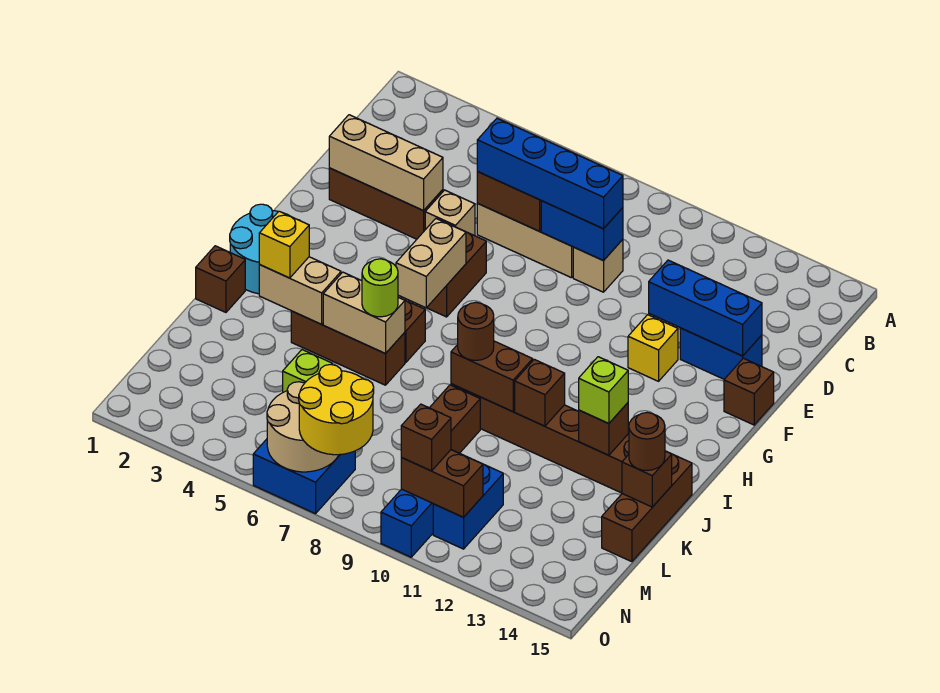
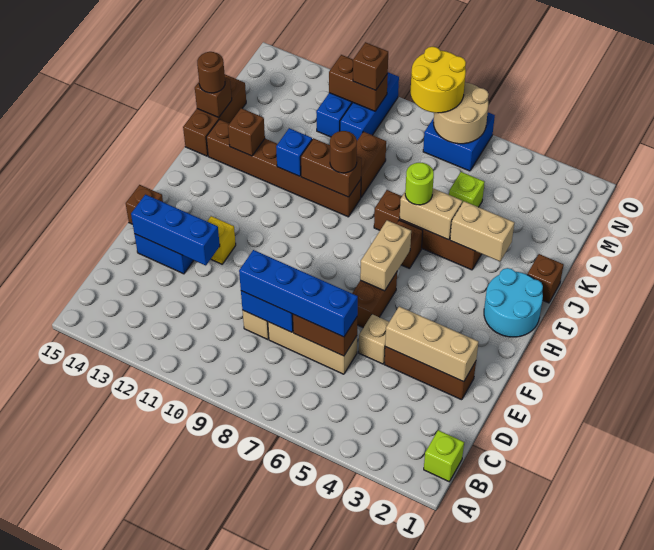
yellow 1x1 brick [259,211,309,278] -> none
brown 1x3 brick [291,311,405,385] -> brown 1x4 brick [374,190,482,270]
brown 1x1 brick [515,359,565,426] -> blue 1x1 brick [276,128,312,176]
lime 1x1 brick [579,357,628,424] -> lime 1x1 brick moved to [424,430,464,482]

